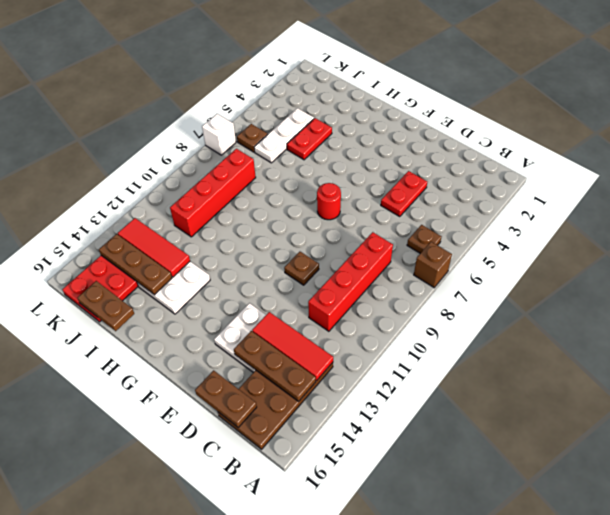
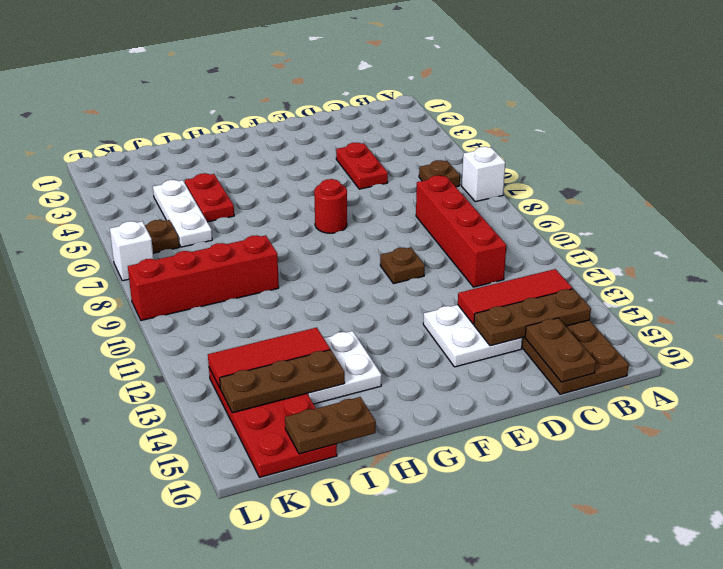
brown 1x1 brick [414,242,452,288] -> white 1x1 brick [462,147,505,202]
brown 1x2 plate [195,370,257,428] -> brown 1x2 plate turned to [525,318,596,382]
red 1x4 brick [170,149,256,237] -> red 1x4 brick turned to [128,235,279,321]

